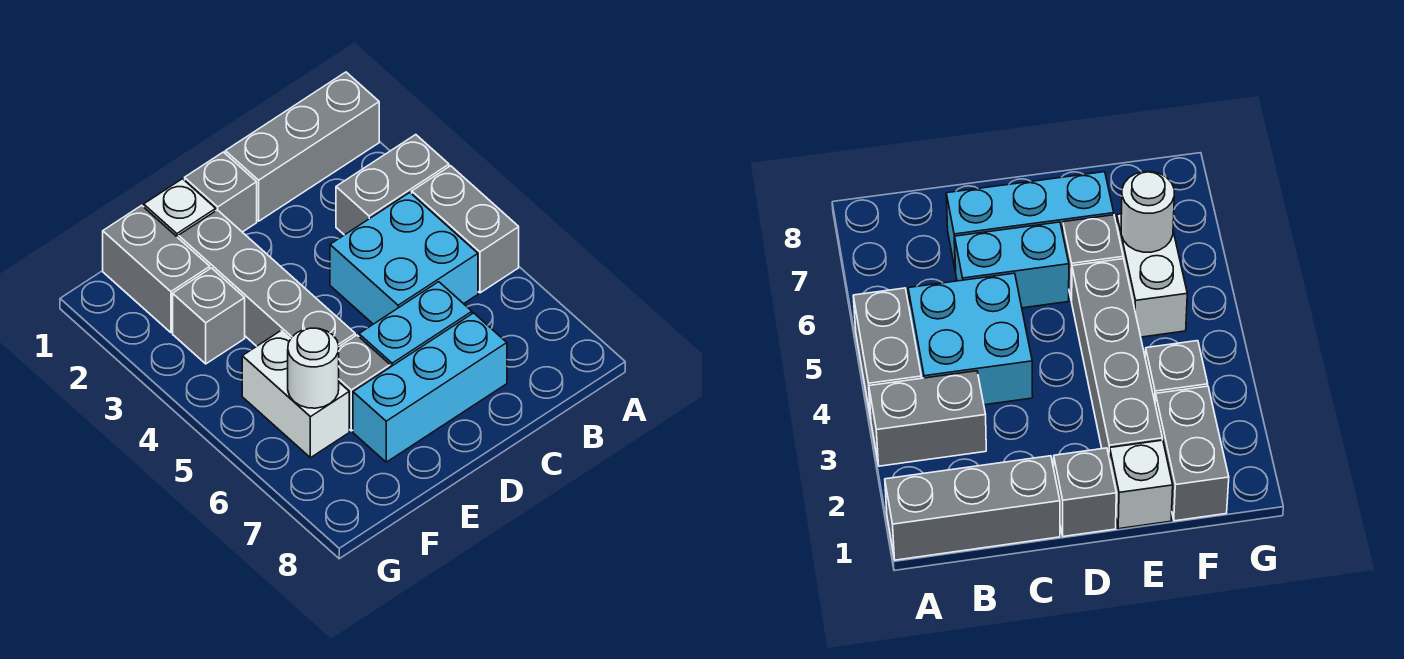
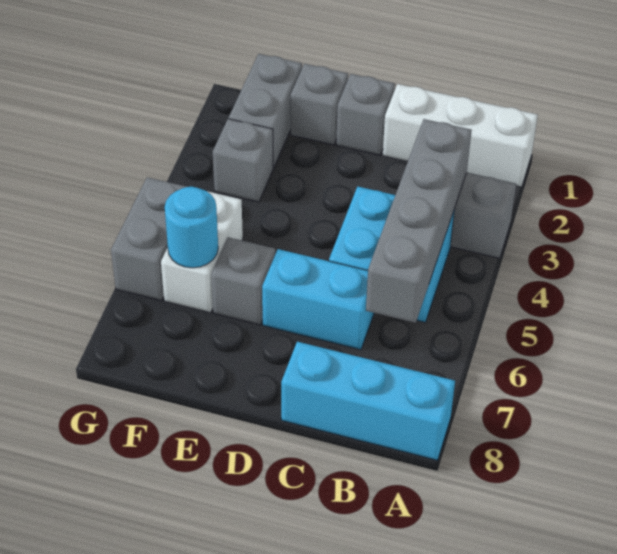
grey 1x3 brick [225,72,379,221] -> white 1x3 brick [383,84,538,187]
grey 1x2 brick [412,166,519,293] -> grey 1x2 brick moved to [111,177,187,301]
cyan 1x3 brick [353,313,507,462] -> cyan 1x3 brick moved to [281,342,455,460]
white 1x1 brick [144,179,216,238] -> grey 1x1 brick [291,64,348,145]
grey 1x4 brick [179,210,355,346] -> grey 1x4 brick moved to [366,119,472,323]
white 1x1 round brick [288,328,339,408] -> cyan 1x1 round brick [165,187,218,268]

